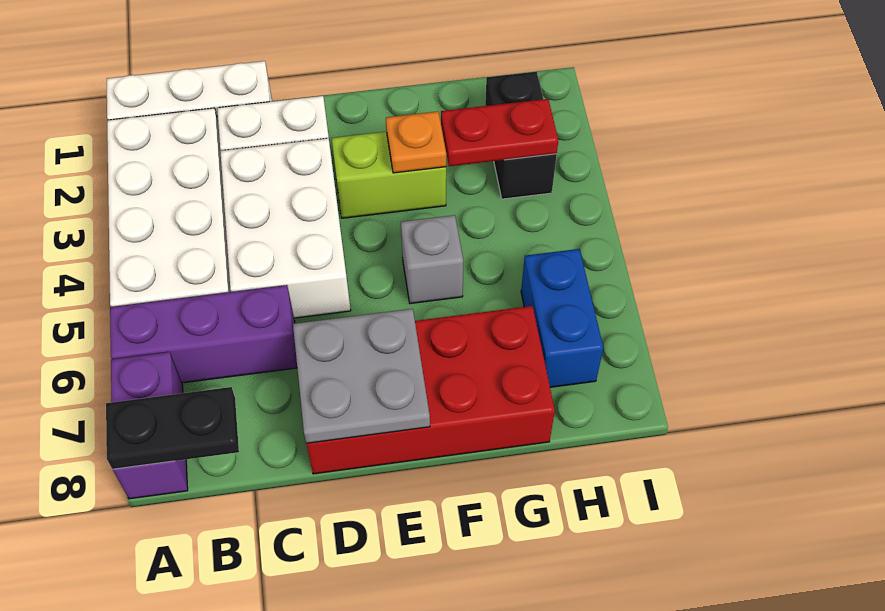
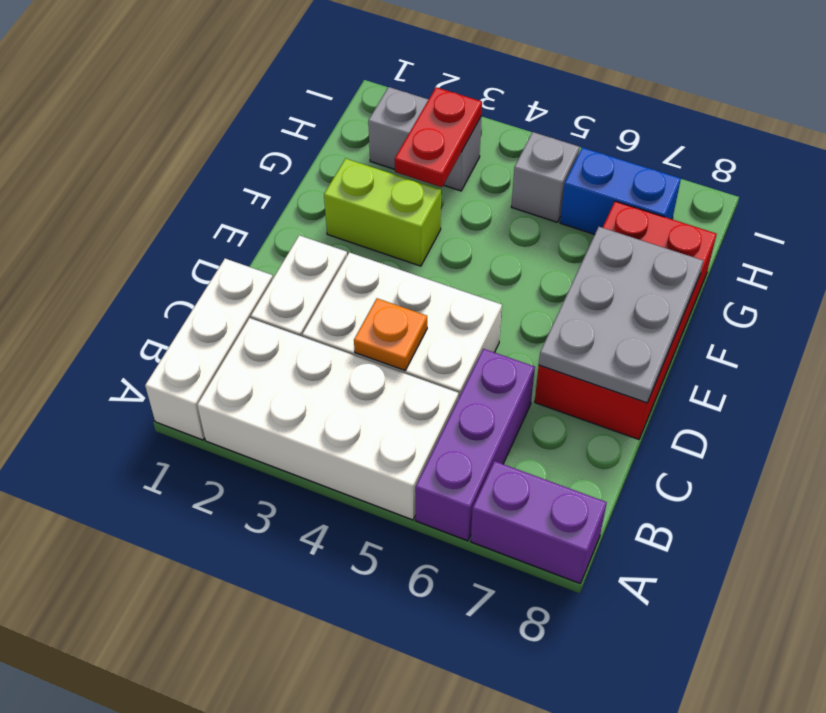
black 1x2 plate [106,387,239,469] -> none
grey 2x2 plate [293,309,430,444] -> grey 2x3 plate [539,227,703,403]
lime 1x2 brick [332,132,446,218] -> lime 1x2 brick turned to [324,159,441,266]
orange 1x1 plate [386,111,446,173] -> orange 1x1 plate moved to [354,298,427,371]
grey 1x1 brick [401,215,463,304] -> grey 1x1 brick moved to [511,132,580,222]
black 1x2 brick [485,72,557,199] -> grey 1x2 brick [368,87,481,191]

